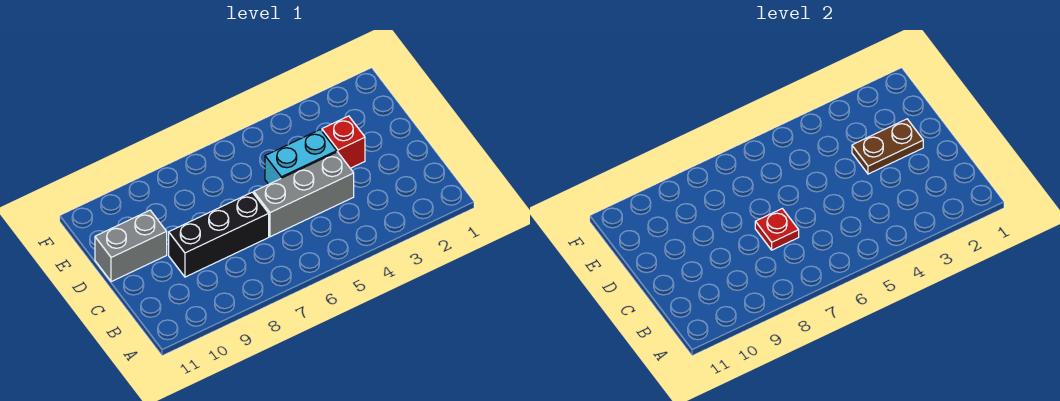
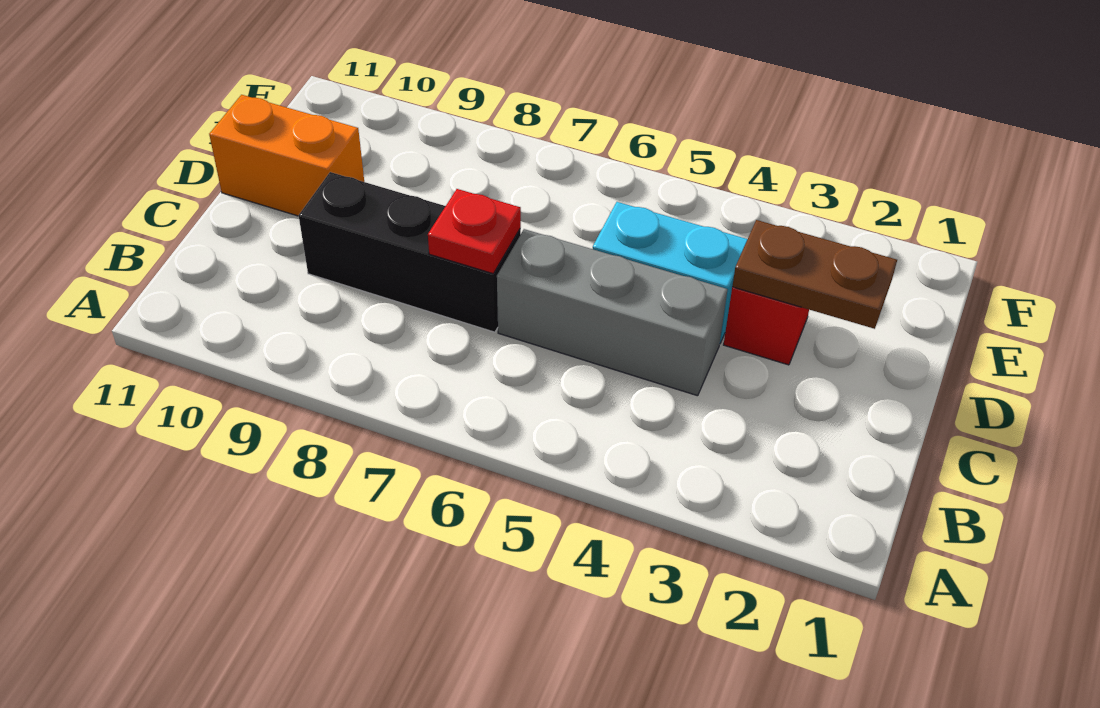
grey 1x2 brick [95,210,167,282] -> orange 1x2 brick [209,95,364,216]

